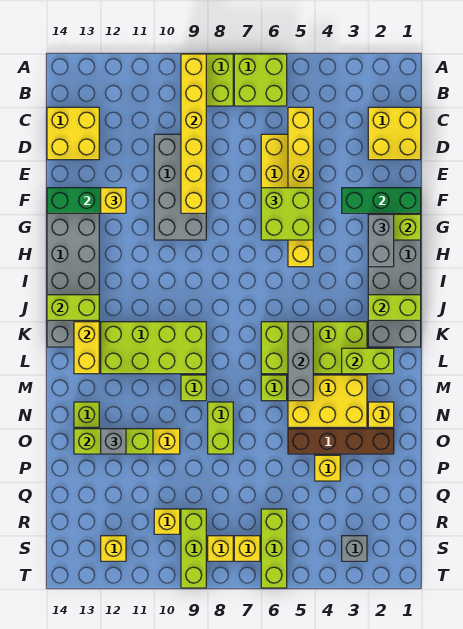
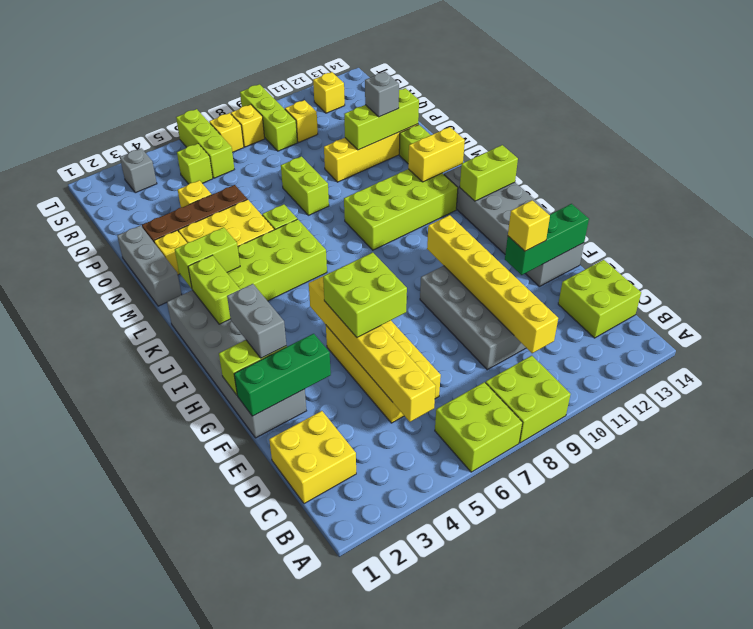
yellow 1x6 brick [181,54,206,213] -> yellow 1x6 brick moved to [427,215,558,353]
yellow 2x2 brick [47,107,99,160] -> lime 2x2 brick [558,260,641,338]
lime 1x2 brick [368,295,421,320] -> lime 1x2 brick turned to [188,255,240,324]
grey 1x3 brick [288,322,313,401] -> grey 1x3 brick moved to [117,226,182,306]
yellow 1x2 brick [74,322,99,374] -> yellow 1x2 brick turned to [408,127,465,182]
lime 1x1 brick [181,375,206,401] -> lime 1x1 brick moved to [177,144,213,184]

